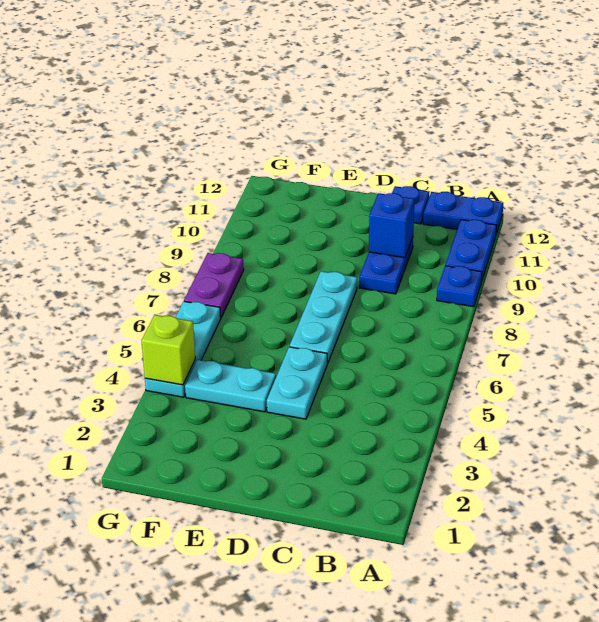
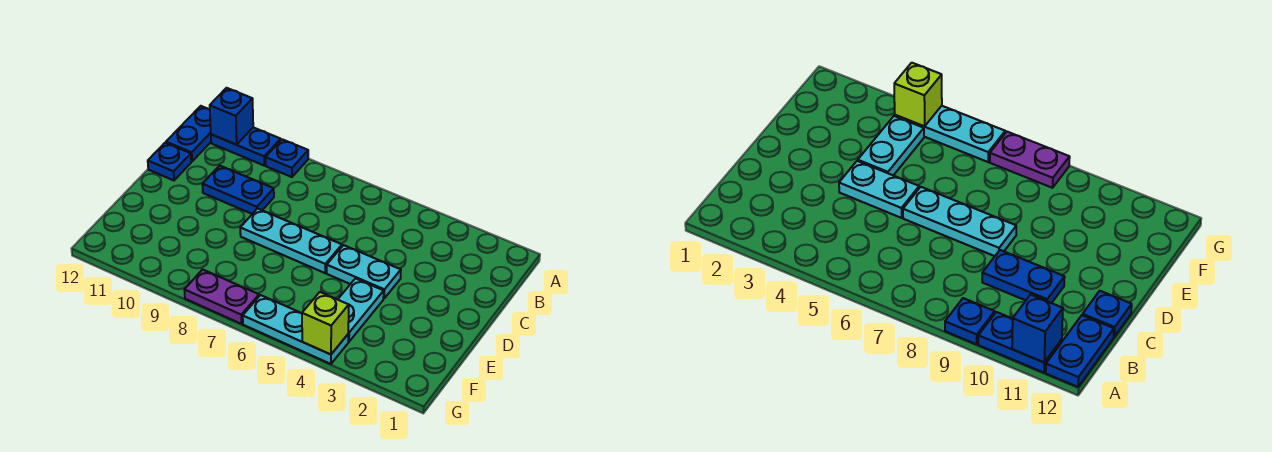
blue 1x1 brick [369,193,415,258] -> blue 1x1 brick moved to [210,88,253,145]

